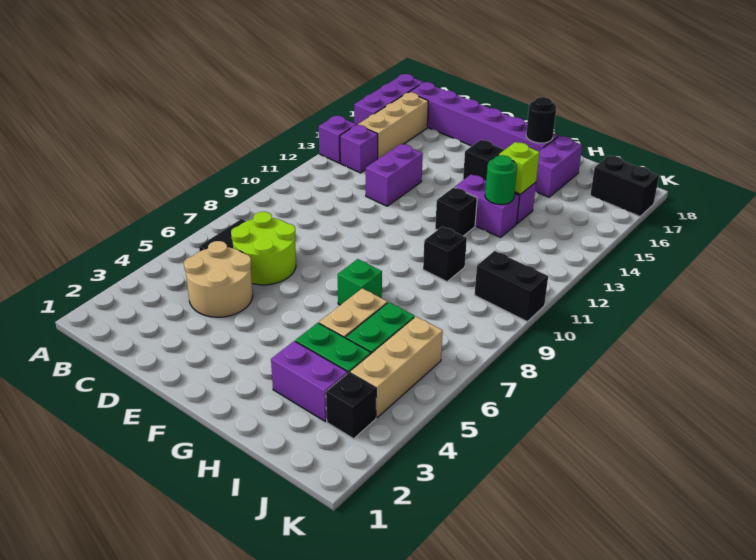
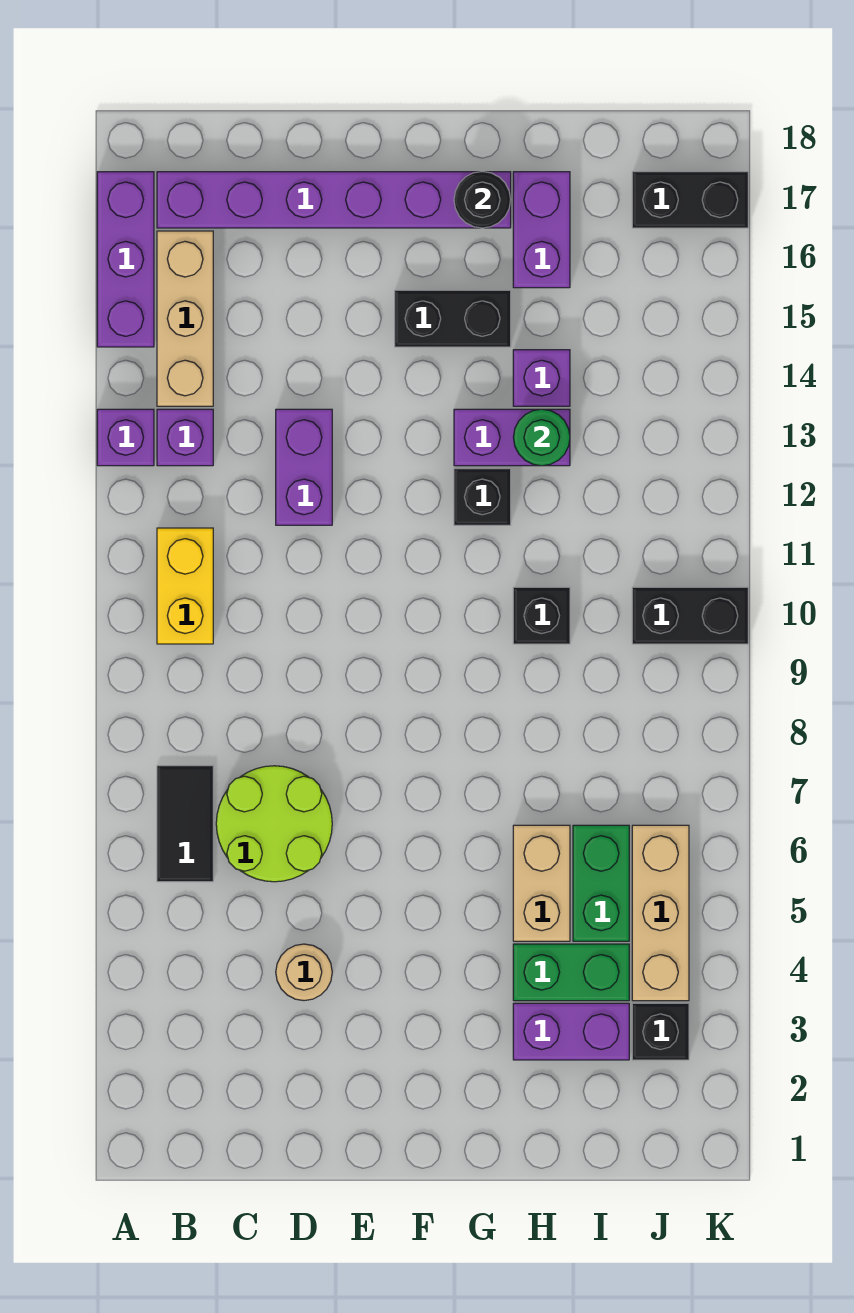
none -> yellow 1x2 brick [157,528,213,644]
tan 2x2 round brick [184,241,253,317] -> tan 1x1 round brick [276,944,332,1001]
green 1x1 brick [338,259,382,305] -> none
lime 1x1 brick [499,142,540,194] -> none

